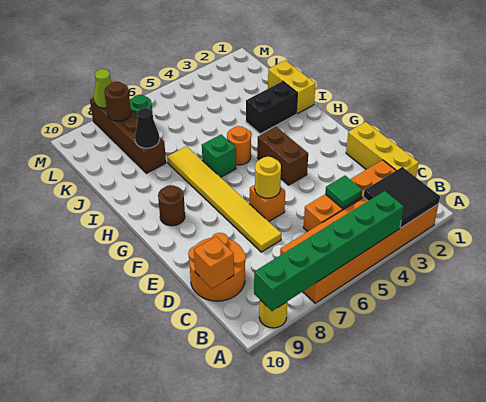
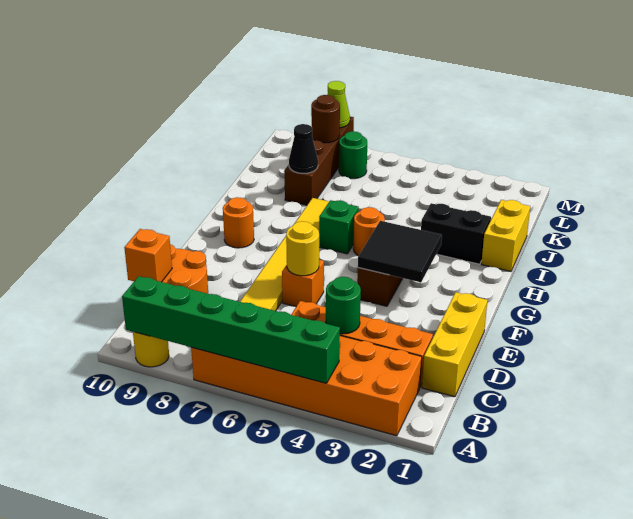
black 2x2 tile [364,167,440,228] -> black 2x2 tile moved to [358,221,442,282]
green 1x1 tile [325,176,362,209] -> green 1x1 round brick [326,277,361,334]
brown 1x1 round brick [158,185,185,226] -> orange 1x1 round brick [223,197,254,248]

